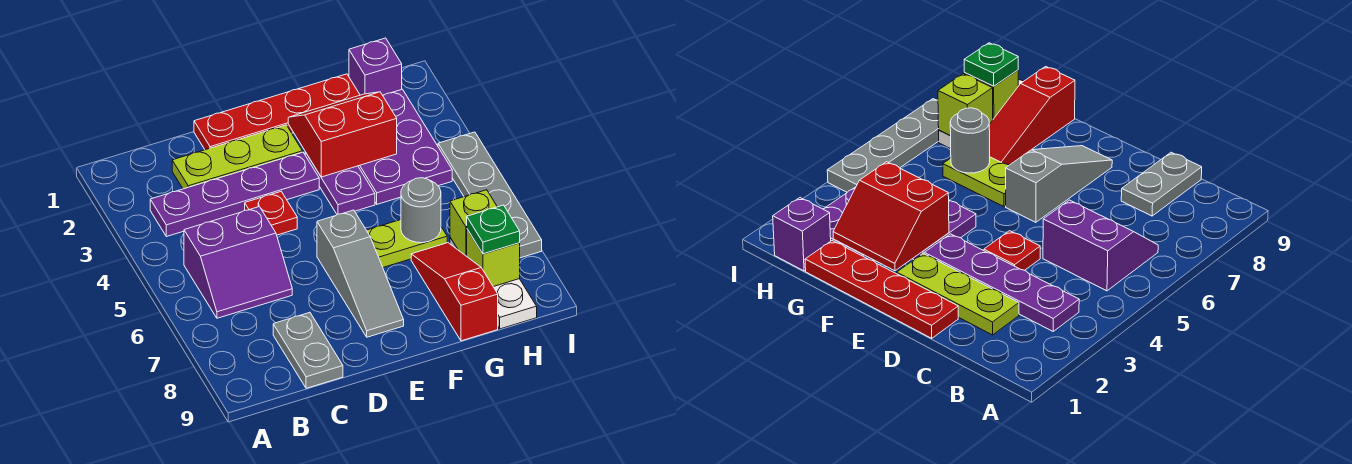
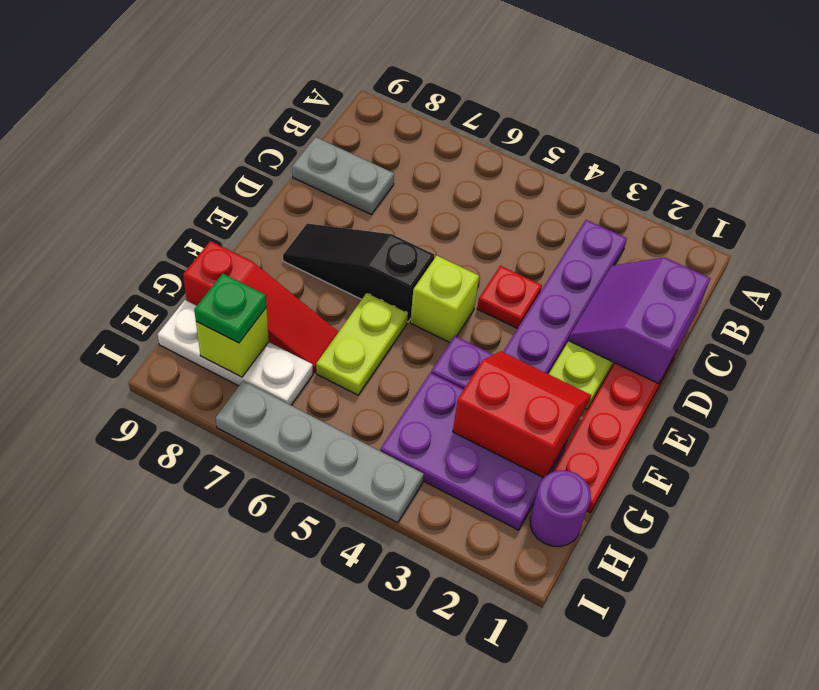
purple 2x2 slope [184,207,292,318] -> purple 2x2 slope moved to [569,257,710,384]
grey 1x3 slope [317,210,404,337] -> black 1x3 slope [283,223,434,322]
red 2x2 slope [288,92,397,177] -> red 2x2 slope turned to [453,351,591,478]
grey 1x1 round brick [401,178,441,243] -> none
purple 1x1 brick [349,38,402,95] -> purple 1x1 round brick [530,470,591,547]
lime 1x1 brick [450,190,497,256] -> lime 1x1 brick moved to [410,256,479,342]

